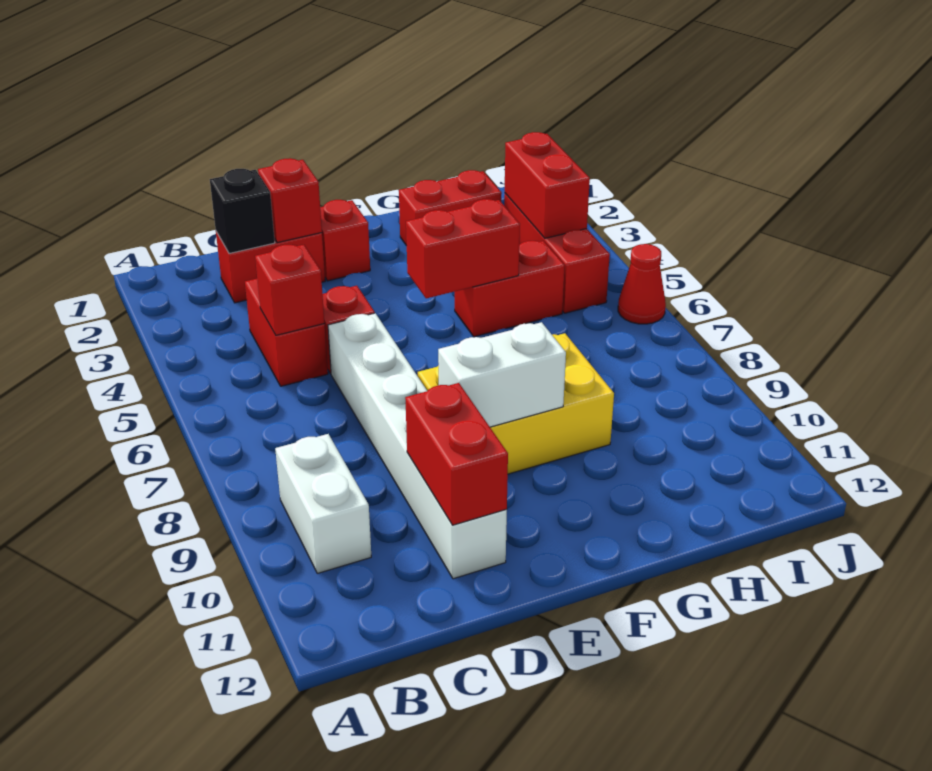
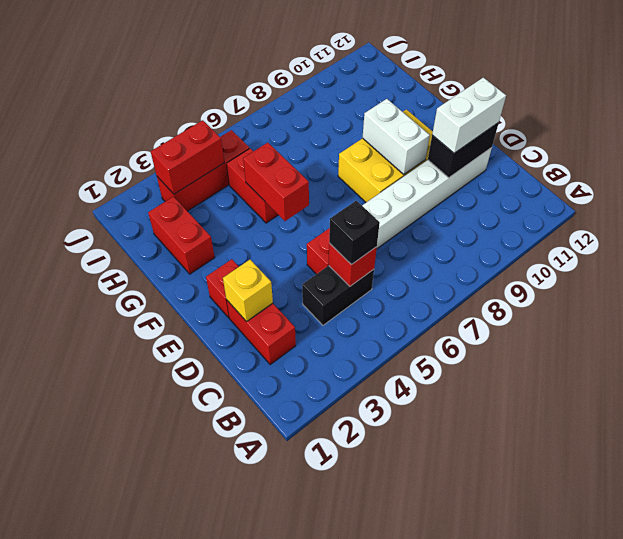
white 1x2 brick [275,434,371,573] -> white 1x2 brick moved to [432,77,506,153]
black 1x1 brick [210,169,275,253] -> black 1x1 brick moved to [329,200,380,265]
red 1x2 brick [245,279,328,386] -> black 1x2 brick [302,266,374,325]
red 1x1 brick [258,158,322,243] -> yellow 1x1 brick [223,260,273,322]
red 1x2 brick [405,383,508,525] -> black 1x2 brick [428,122,499,178]
yellow 2x3 brick [418,333,614,474] -> yellow 2x3 brick turned to [338,110,433,202]
red 1x1 cone [618,244,666,324] -> none

